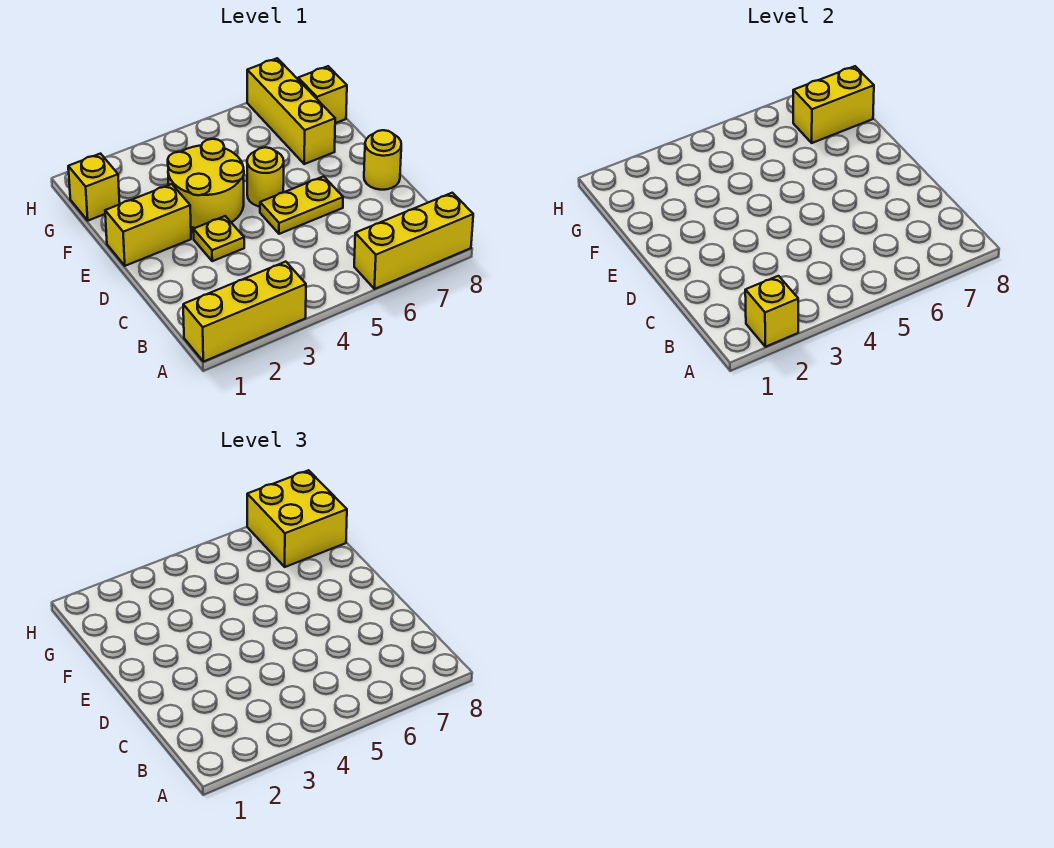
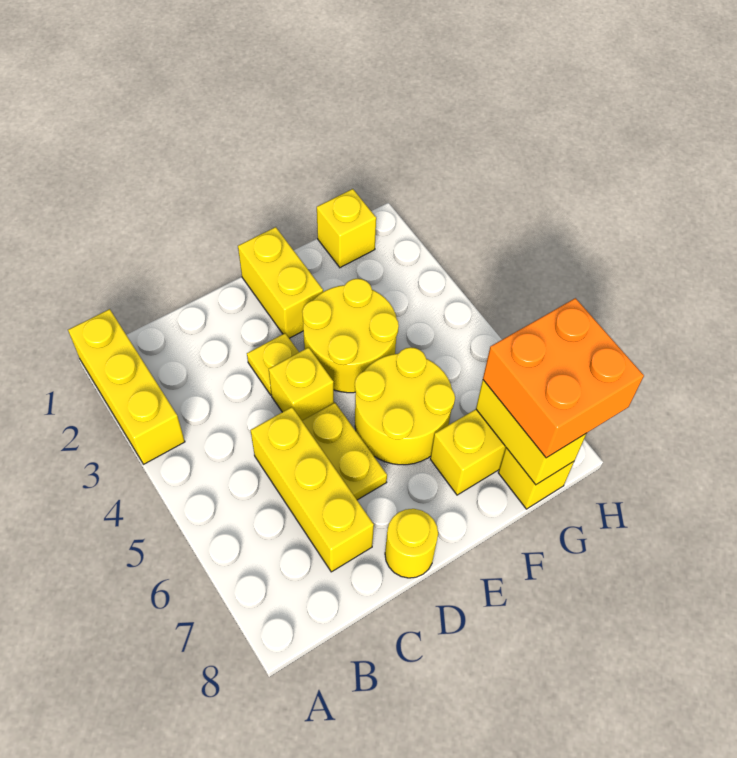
yellow 1x1 brick [745,276,798,347] -> yellow 1x1 brick moved to [269,347,334,420]
yellow 1x3 brick [354,193,473,289] -> yellow 1x3 brick moved to [251,407,374,572]
yellow 1x1 round brick [247,147,284,207] -> yellow 2x2 round brick [355,347,455,465]
yellow 2x2 brick [247,470,347,567] -> orange 2x2 brick [483,298,644,458]

